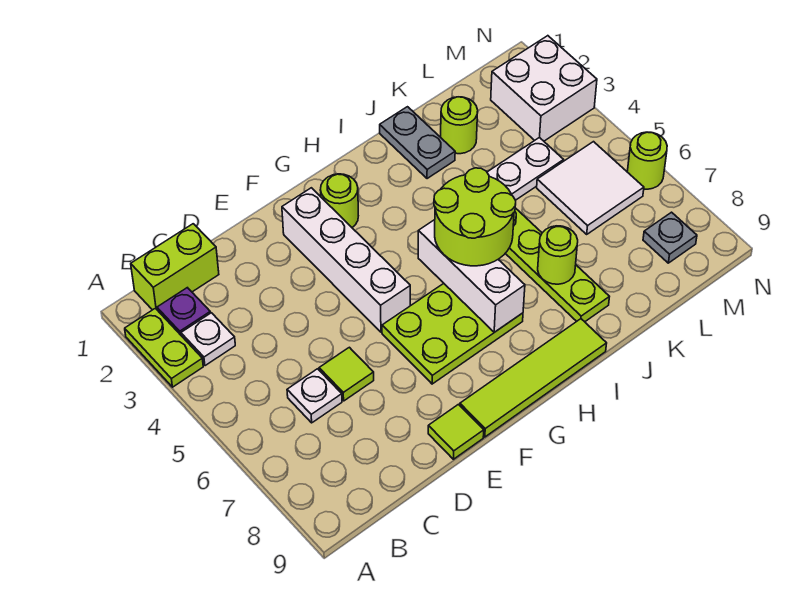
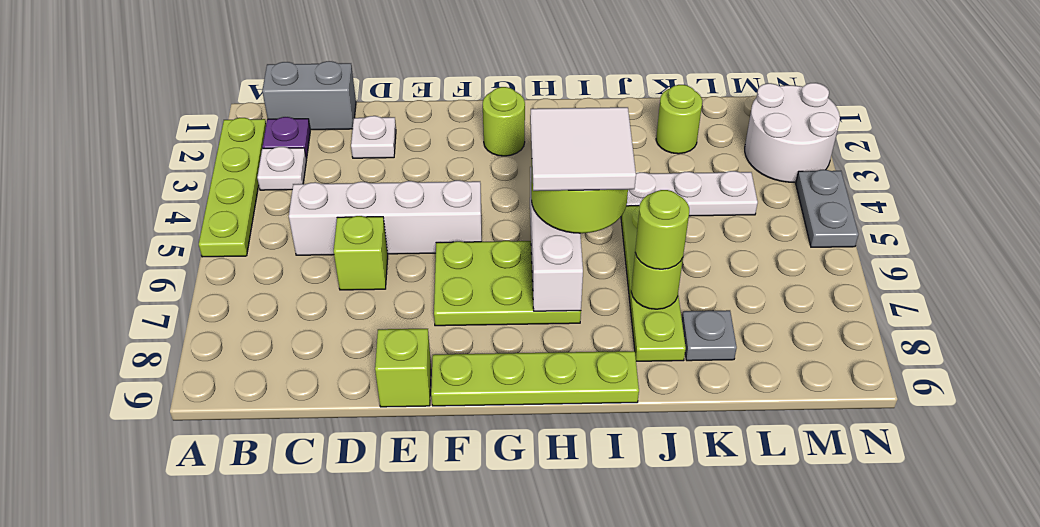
lime 1x2 plate [125,308,203,387] -> lime 1x4 plate [199,118,266,257]
lime 1x2 brick [131,224,219,310] -> grey 1x2 brick [262,61,356,130]
white 1x1 plate [287,369,342,423] -> white 1x1 plate moved to [351,116,396,158]
lime 1x1 tile [319,347,374,401] -> lime 1x1 brick [334,216,388,290]
lime 1x1 tile [428,404,484,459] -> lime 1x1 brick [375,329,431,407]
white 1x4 brick [282,188,410,332] -> white 1x4 brick turned to [289,180,482,255]
lime 1x4 tile [460,319,607,437] -> lime 1x4 plate [431,351,639,406]
grey 1x2 plate [380,107,455,179] -> grey 1x2 plate moved to [796,170,859,247]
white 2x2 tile [537,142,644,234] -> white 2x2 tile moved to [530,107,636,191]
white 2x2 brick [491,36,597,141] -> white 2x2 round brick [745,83,840,182]
grey 1x1 plate [643,212,697,263] -> grey 1x1 plate moved to [682,310,737,361]
lime 1x1 round brick [627,132,667,189] -> lime 1x1 round brick moved to [635,190,689,269]

